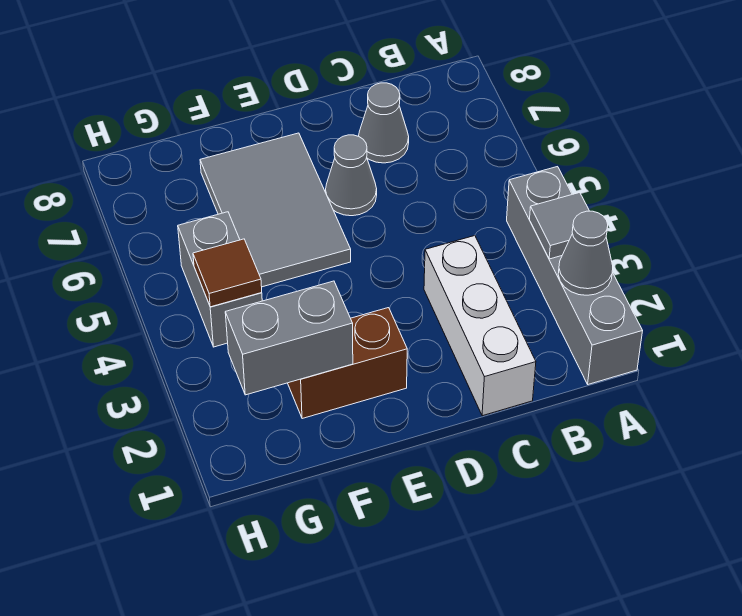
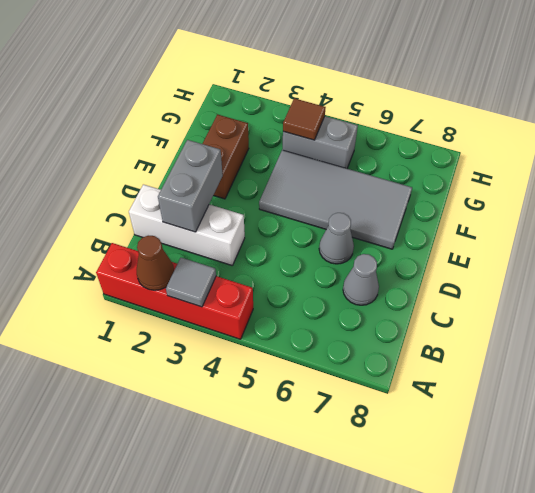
grey 1x4 brick [507,167,642,384] -> red 1x4 brick [96,243,253,339]
grey 1x1 cone [558,211,613,295] -> brown 1x1 cone [137,236,174,290]
grey 2x3 tile [200,133,351,287] -> grey 2x4 tile [259,150,412,249]
grey 1x2 brick [225,281,353,395] -> grey 1x2 brick moved to [158,140,223,232]

